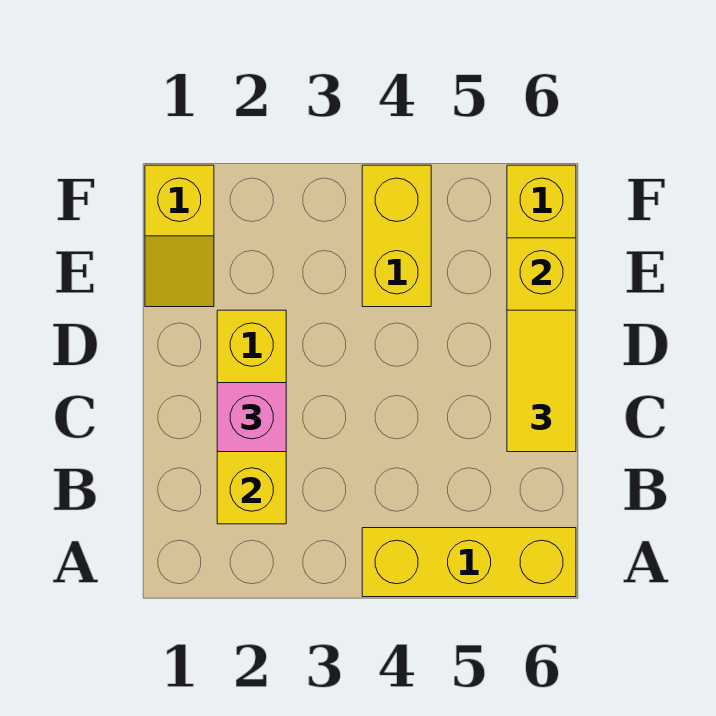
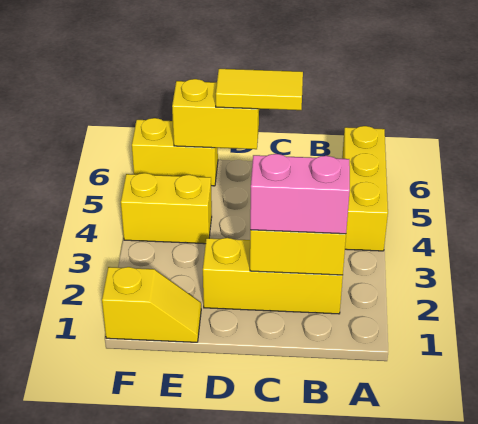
pink 1x1 brick [217,383,286,452] -> pink 1x2 brick [250,154,350,234]

